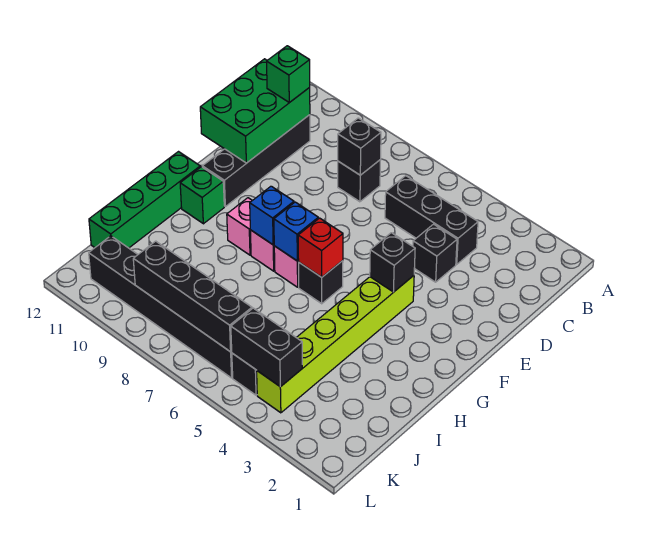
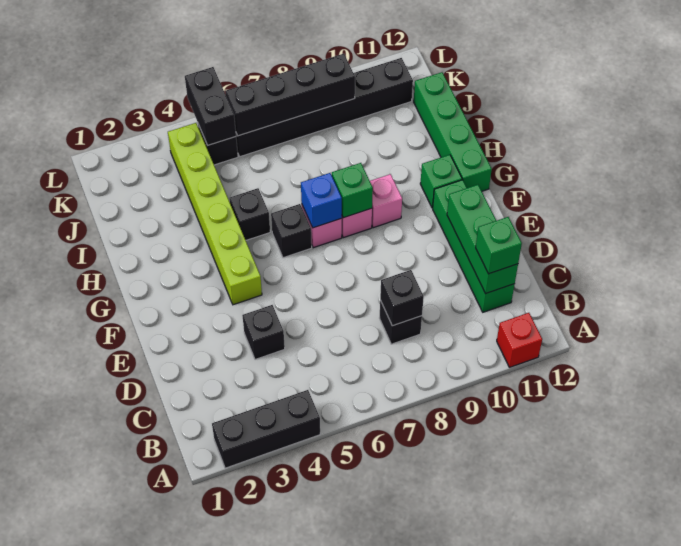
black 1x3 brick [385,176,478,264] -> black 1x3 brick moved to [212,390,320,468]
black 1x4 brick [202,115,310,206] -> green 1x4 brick [433,180,515,312]
green 2x3 brick [200,59,310,163] -> green 1x3 brick [447,185,518,294]
black 1x1 brick [370,233,415,292] -> black 1x1 brick moved to [229,188,270,240]
red 1x1 brick [298,218,343,277] -> red 1x1 brick moved to [497,313,542,367]
blue 1x1 brick [250,186,294,245] -> green 1x1 brick [332,163,373,218]
black 1x2 brick [231,308,302,387] -> black 1x2 brick turned to [185,67,236,145]

